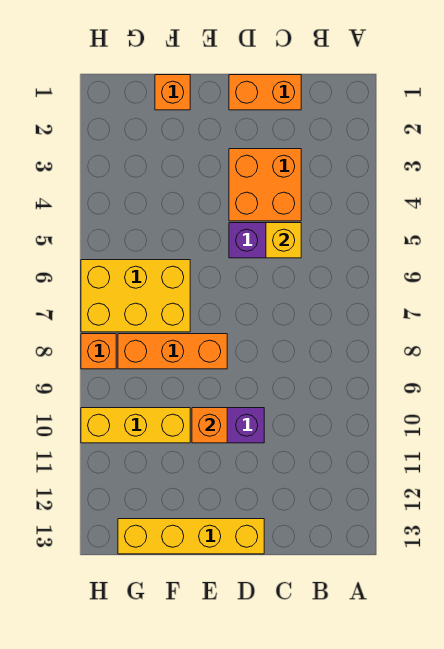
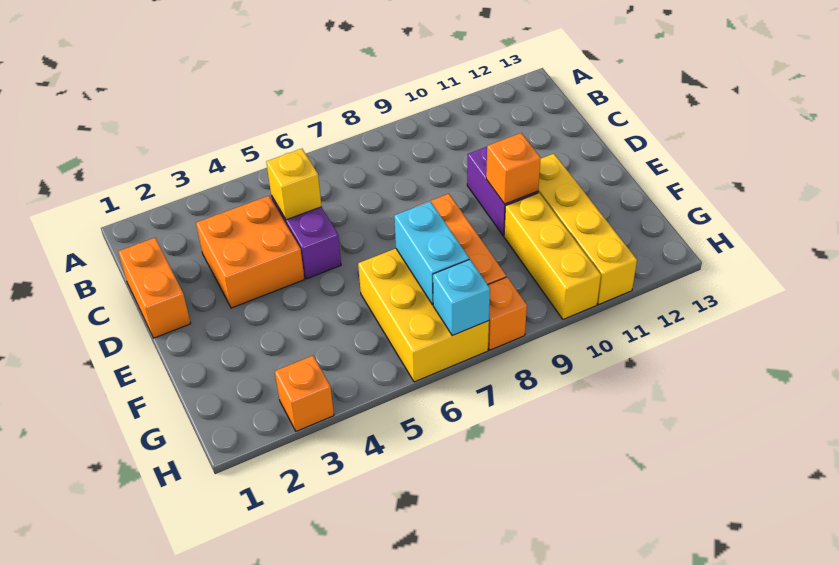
yellow 1x4 brick [118,519,264,554] -> yellow 1x4 brick moved to [538,154,637,304]
orange 1x1 brick [155,75,190,110] -> orange 1x1 brick moved to [275,356,334,431]
none -> cyan 1x2 brick [394,202,469,305]
none -> cyan 1x1 brick [433,259,490,336]

